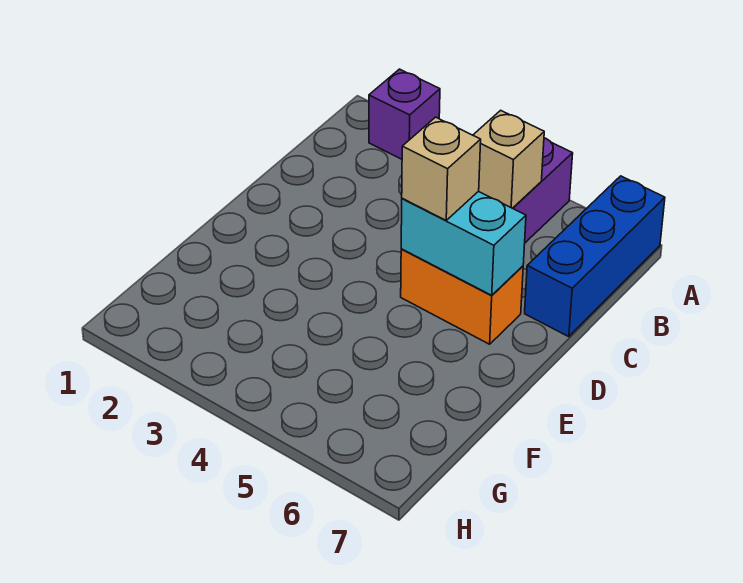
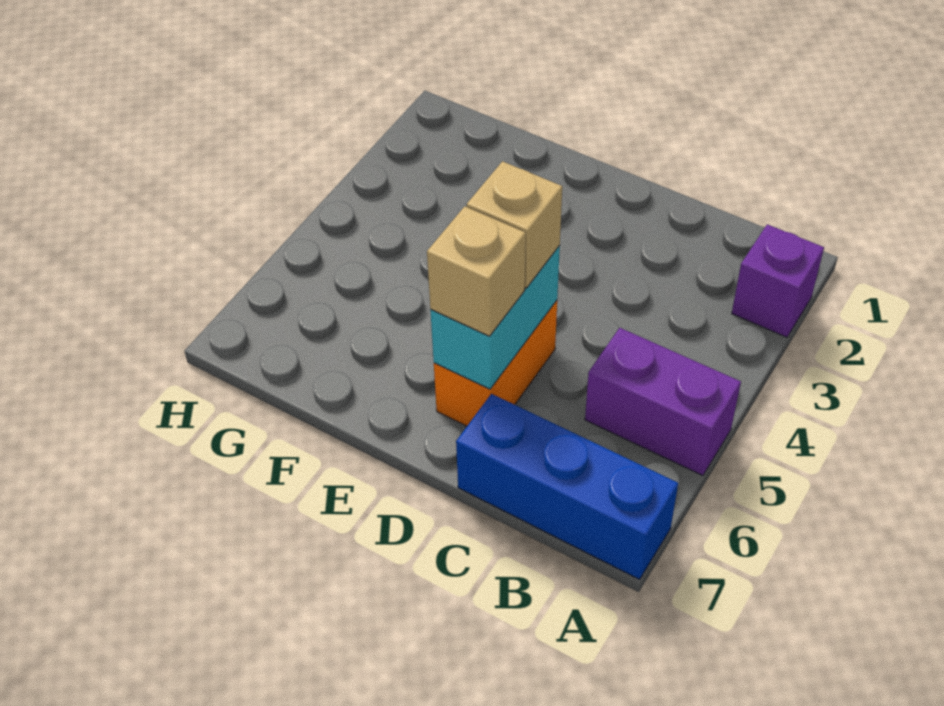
tan 1x1 brick [473,110,544,208] -> tan 1x1 brick moved to [427,206,526,336]

